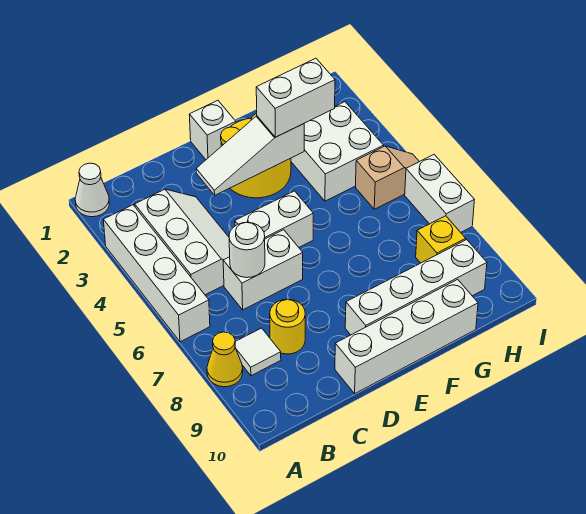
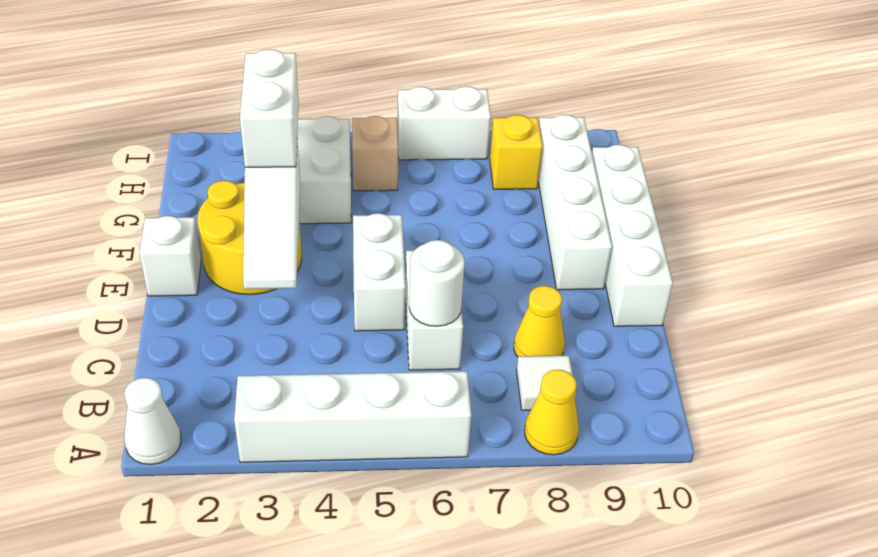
white 2x3 slope [135,189,230,295] -> none
yellow 1x1 round brick [270,299,305,354] -> yellow 1x1 cone [514,286,565,357]

